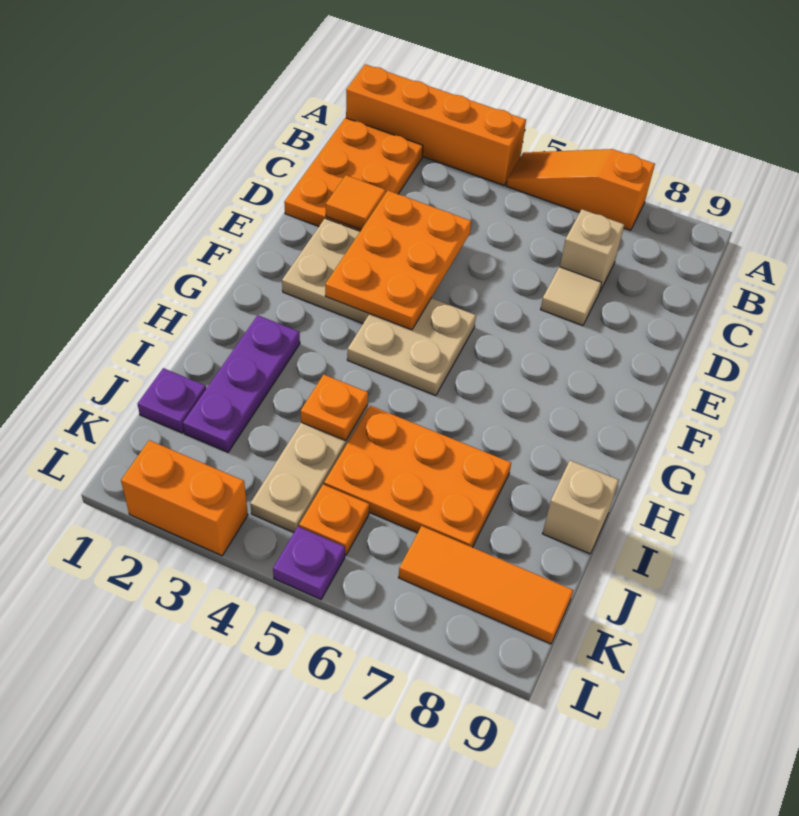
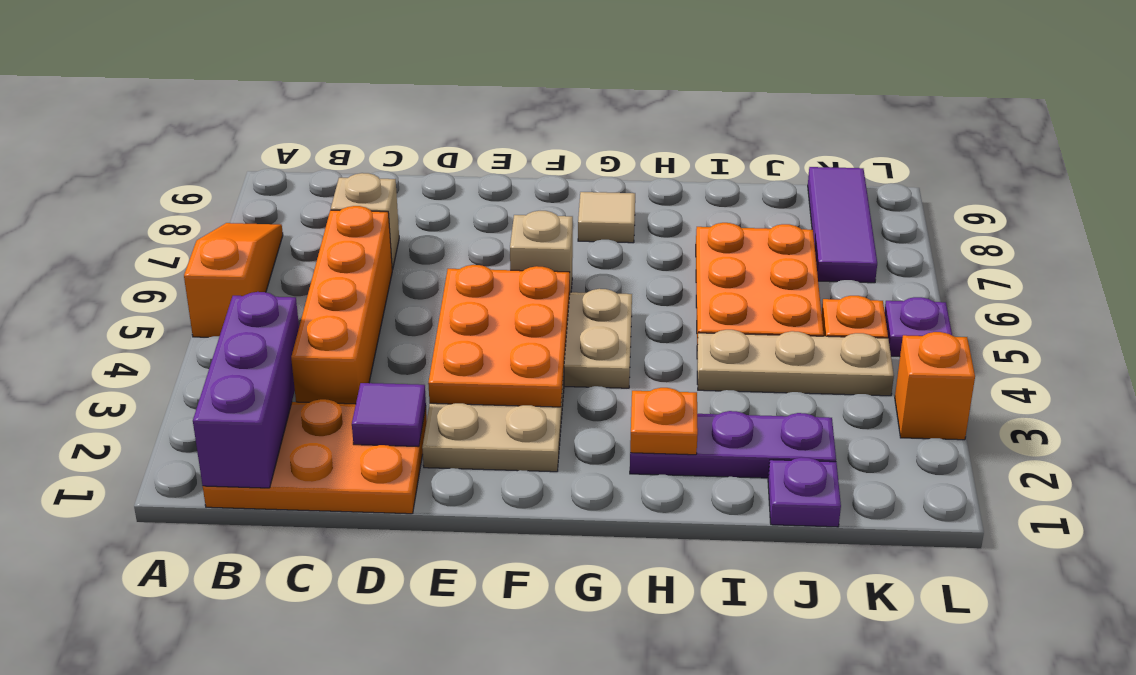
orange 1x4 brick [346,64,526,185] -> orange 1x4 brick moved to [291,206,392,404]
orange 1x3 slope [506,149,655,230] -> orange 1x3 slope turned to [184,223,283,337]
none -> purple 1x3 brick [193,292,299,488]
orange 1x1 tile [326,175,386,230] -> purple 1x1 tile [352,383,426,447]
orange 2x3 plate [325,191,471,330] -> orange 2x3 plate turned to [428,265,570,407]
tan 1x1 tile [541,267,602,326] -> tan 1x1 tile moved to [578,192,635,243]
orange 1x1 plate [301,374,368,441] -> orange 1x1 plate moved to [630,388,698,455]
tan 1x1 brick [542,460,619,554] -> tan 1x1 brick moved to [510,211,573,292]
orange 1x3 tile [399,526,573,644] -> purple 1x3 tile [808,167,877,283]
orange 1x2 brick [121,440,248,556] -> orange 1x1 brick [895,332,975,440]

